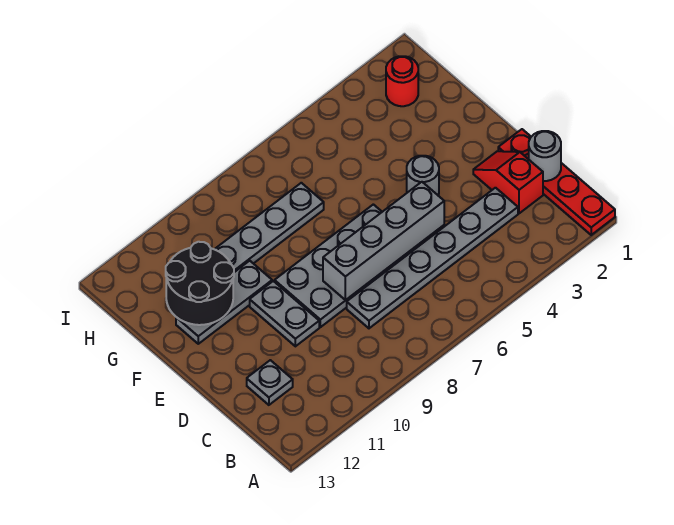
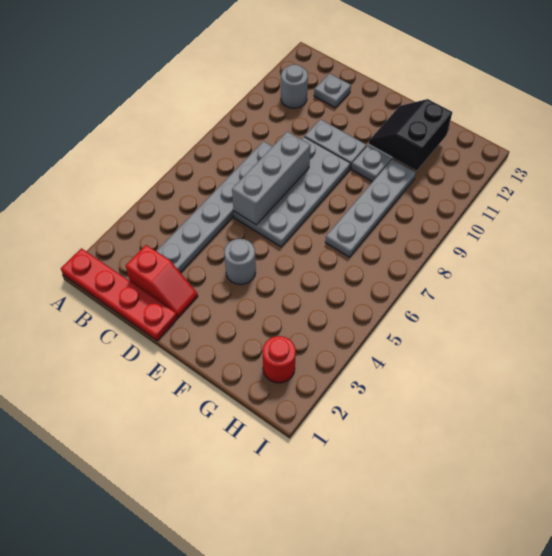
grey 1x1 round brick [529,131,561,181] -> grey 1x1 round brick moved to [281,64,308,108]
grey 1x4 brick [323,182,444,300] -> grey 1x3 brick [232,132,311,225]
black 2x2 round brick [166,242,234,325] -> black 2x2 slope [369,99,452,171]

